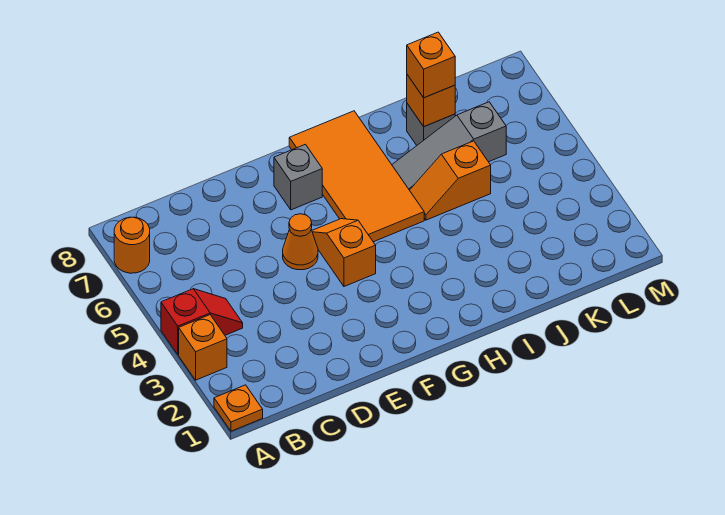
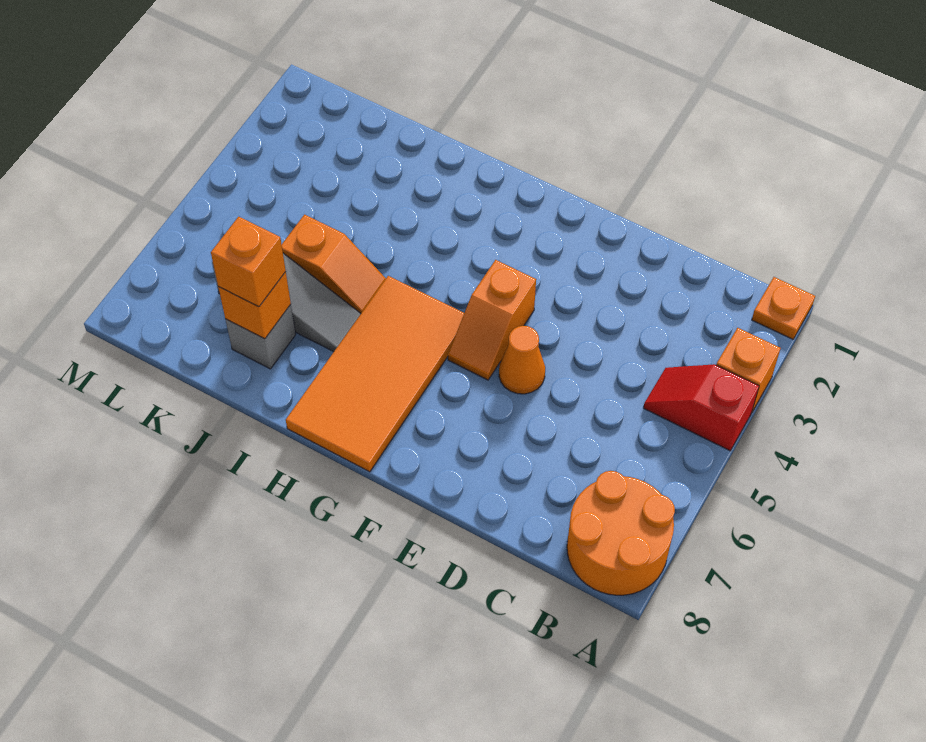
orange 1x1 round brick [114,217,150,273] -> orange 2x2 round brick [567,471,675,595]
grey 1x1 brick [274,144,322,210] -> none

